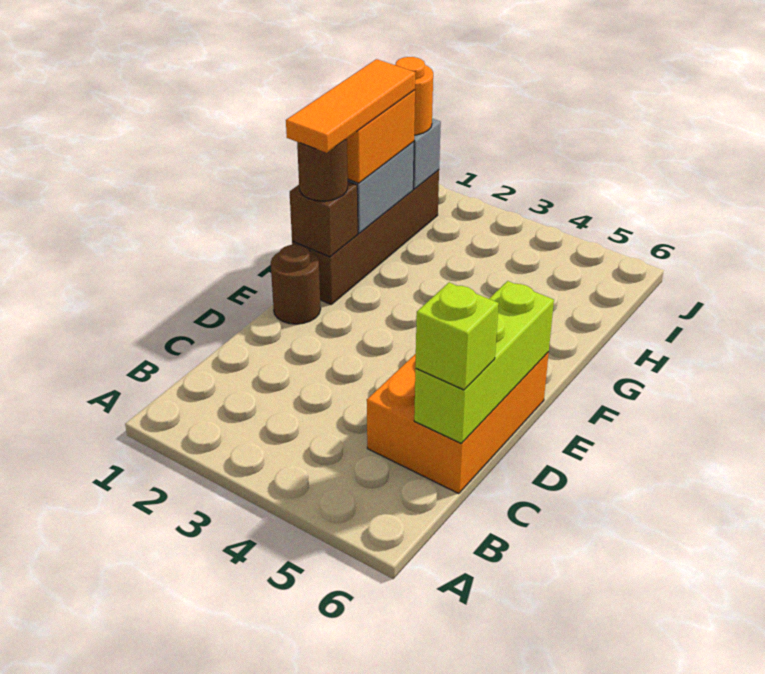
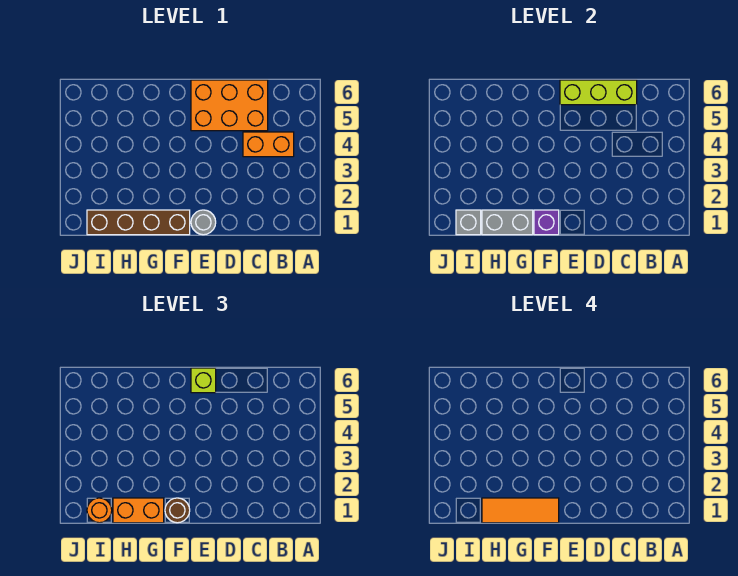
none -> orange 1x2 brick [243,132,294,157]
lime 1x1 brick [415,283,499,390] -> lime 1x1 brick moved to [191,368,216,393]
brown 1x1 round brick [271,245,321,324] -> grey 1x1 round brick [191,210,216,235]
brown 1x1 brick [290,182,358,257] -> purple 1x1 brick [534,210,559,235]

